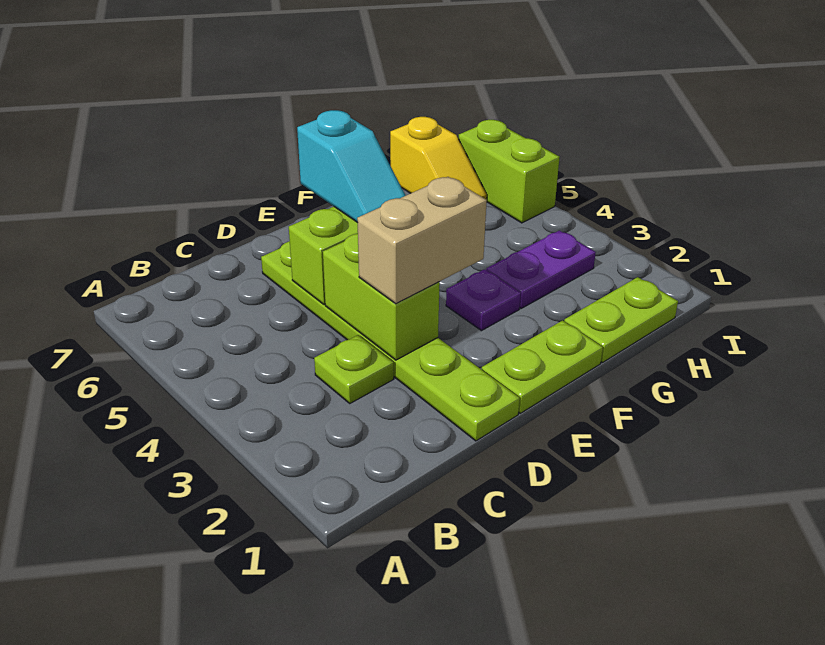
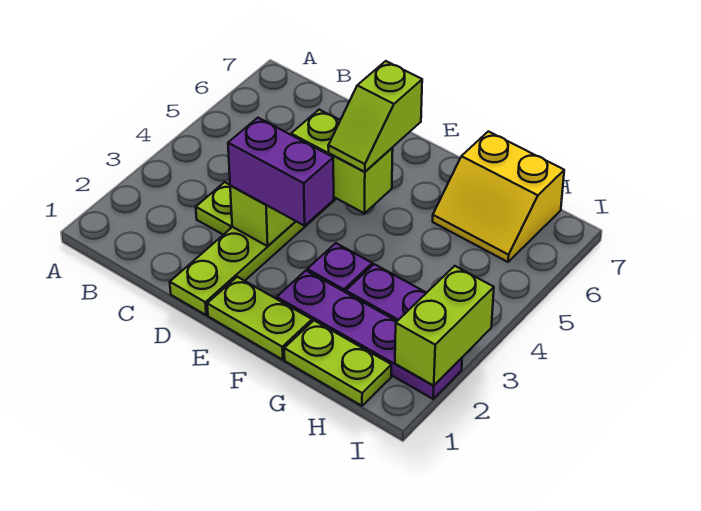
tan 1x2 brick [357,177,487,304] -> purple 1x2 brick [228,118,334,226]
cyan 1x2 slope [297,110,406,223] -> lime 1x2 slope [328,61,422,172]
none -> purple 1x4 plate [277,271,462,399]
yellow 1x2 slope [390,117,487,199] -> yellow 2x2 slope [433,131,564,262]
lime 1x2 brick [459,120,560,223] -> lime 1x2 brick moved to [395,266,494,385]

